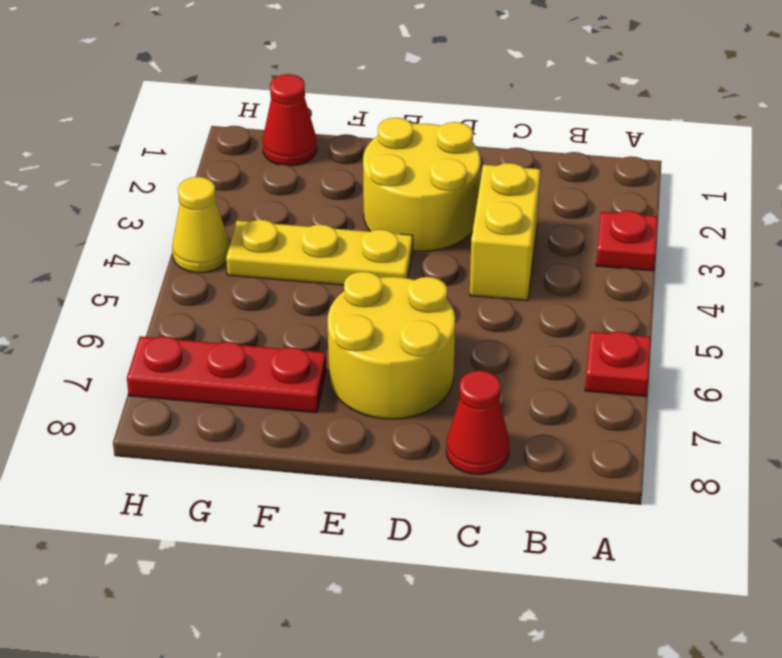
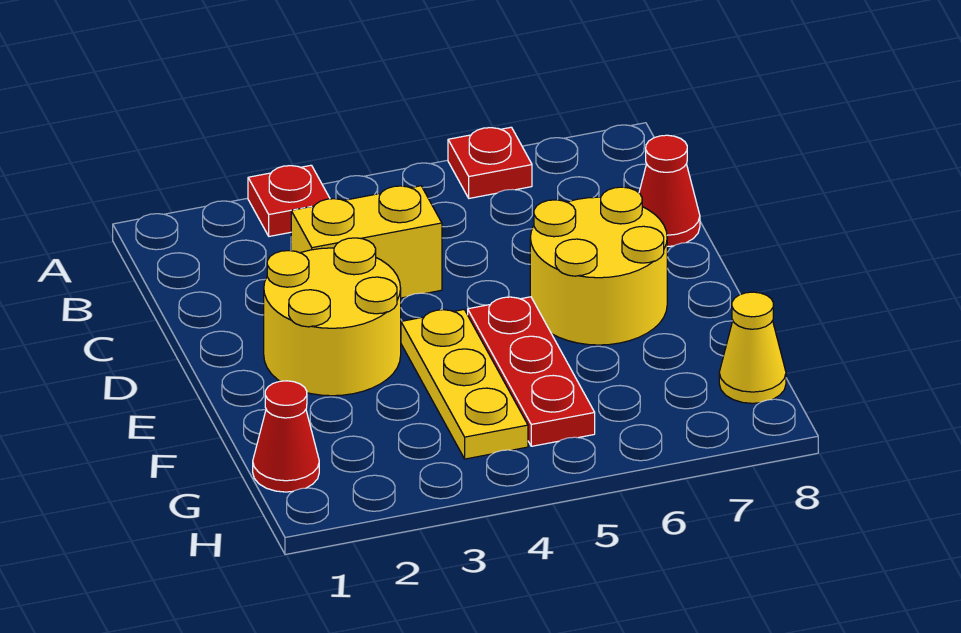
red 1x3 plate [127,336,326,413] -> red 1x3 plate moved to [468,297,595,446]
yellow 1x1 cone [172,177,230,273] -> yellow 1x1 cone moved to [719,292,786,403]

